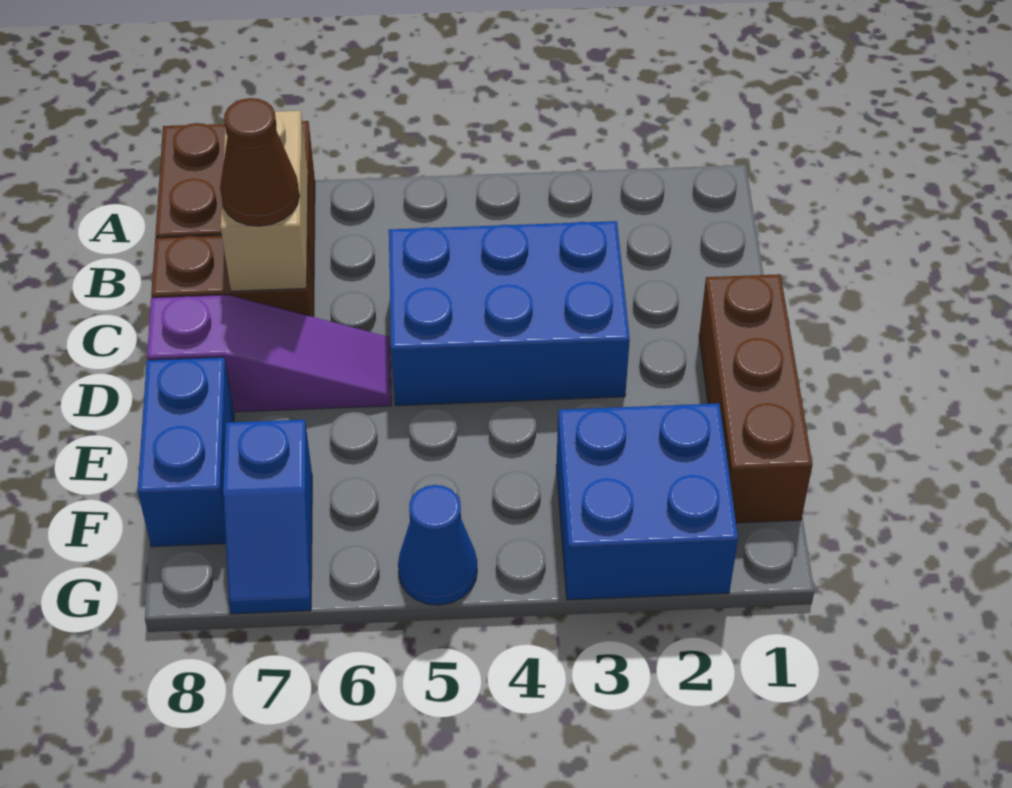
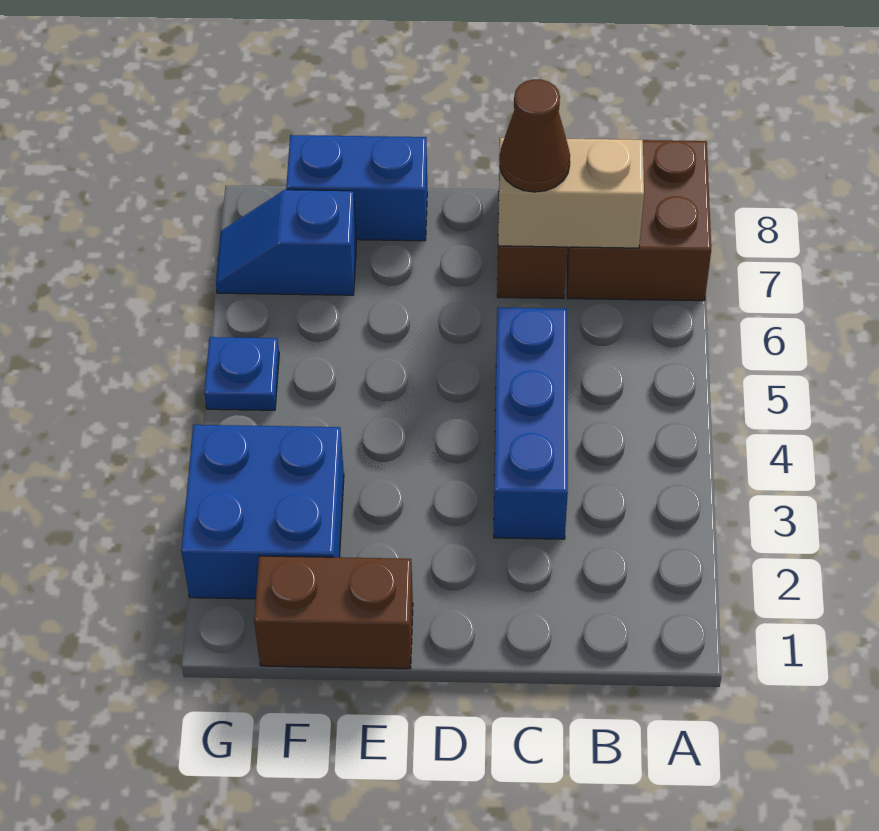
blue 2x3 brick [389,221,630,406] -> blue 1x3 brick [494,307,568,539]
brown 1x3 brick [699,274,812,523] -> brown 1x2 brick [254,556,413,669]
purple 1x3 slope [147,295,391,412] -> none
blue 1x1 cone [398,485,477,605] -> blue 1x1 plate [204,337,279,410]

